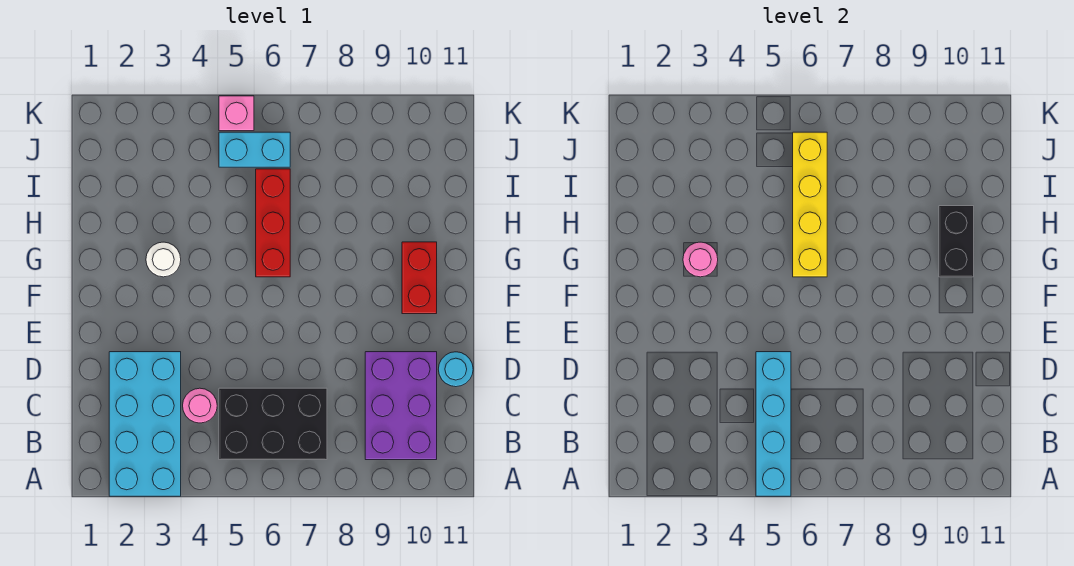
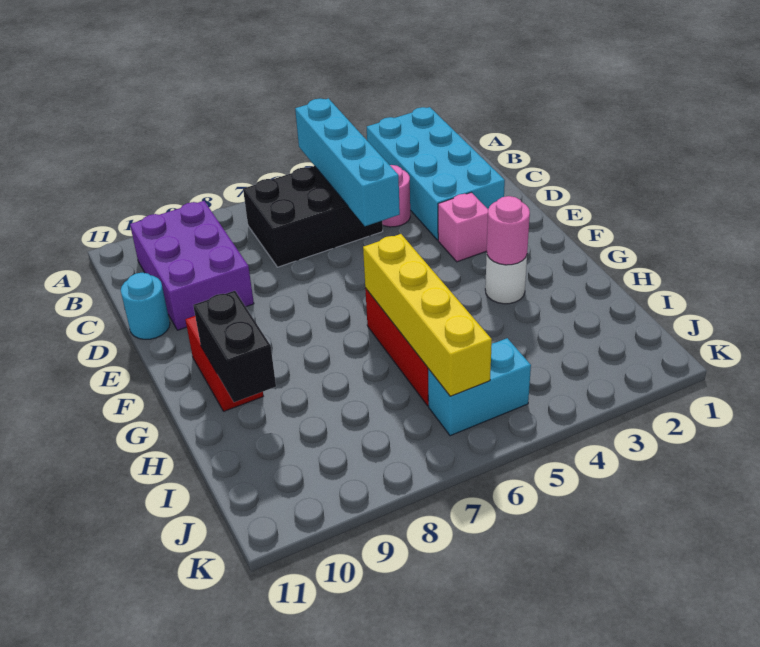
pink 1x1 brick [219,96,254,131] -> pink 1x1 brick moved to [438,192,488,262]

